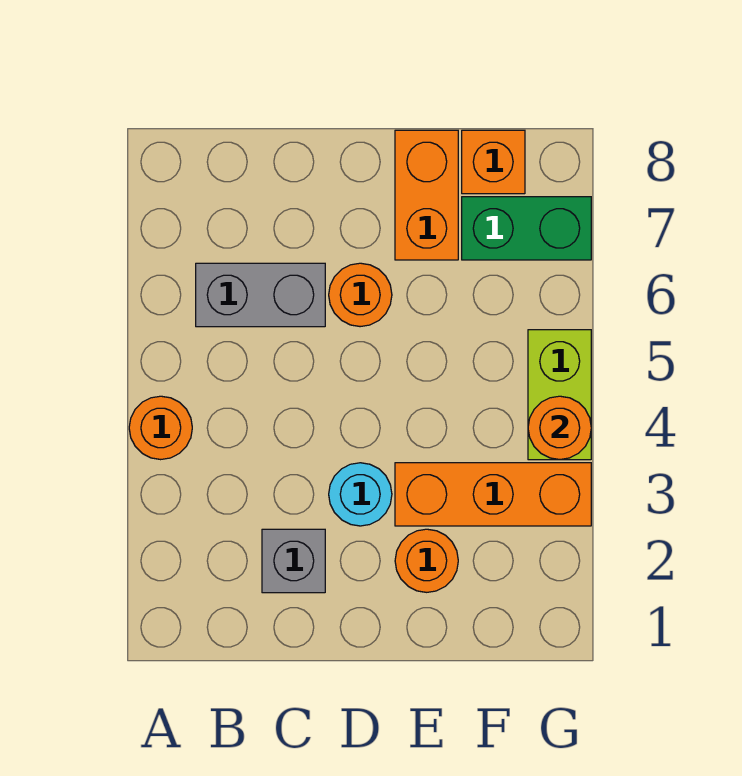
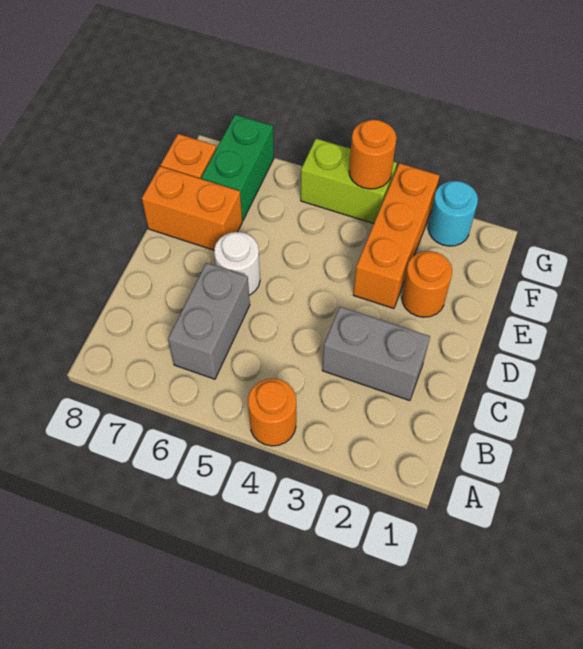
grey 1x1 brick [262,529,325,593] -> grey 1x2 brick [322,307,430,401]
cyan 1x1 round brick [329,463,392,526] -> cyan 1x1 round brick moved to [428,181,478,246]
orange 1x1 round brick [329,263,392,327] -> white 1x1 round brick [214,232,260,295]

